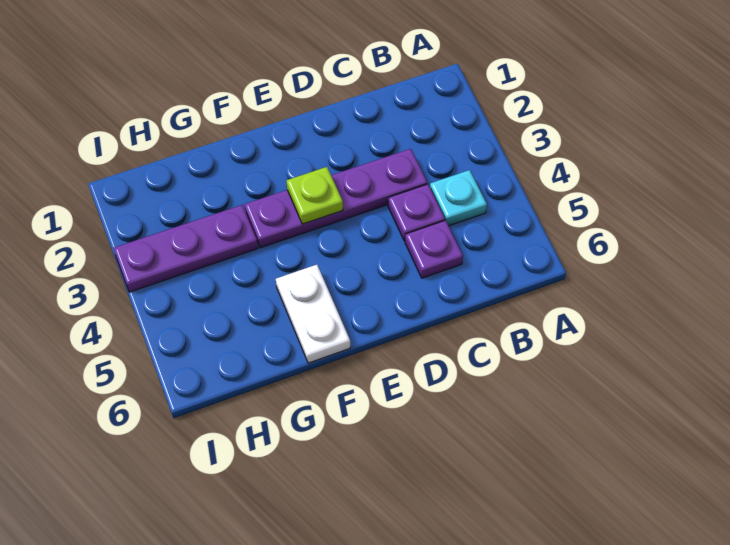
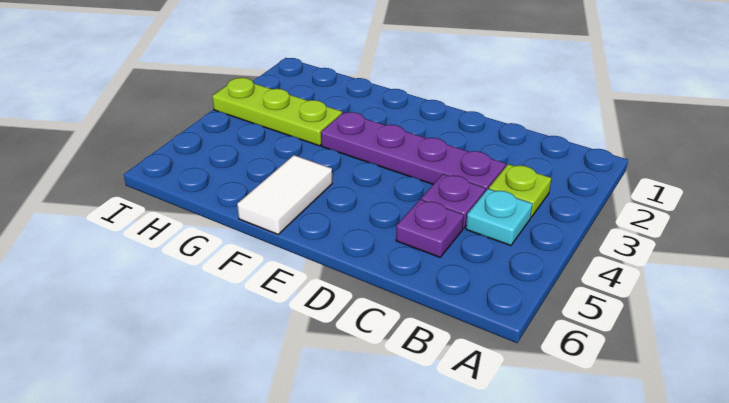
lime 1x1 plate [287,167,343,224] -> lime 1x1 plate moved to [489,164,551,217]
white 1x2 plate [276,265,350,363] -> white 1x2 tile [237,155,332,234]
purple 1x3 plate [114,205,258,292] -> lime 1x3 plate [212,78,342,146]

